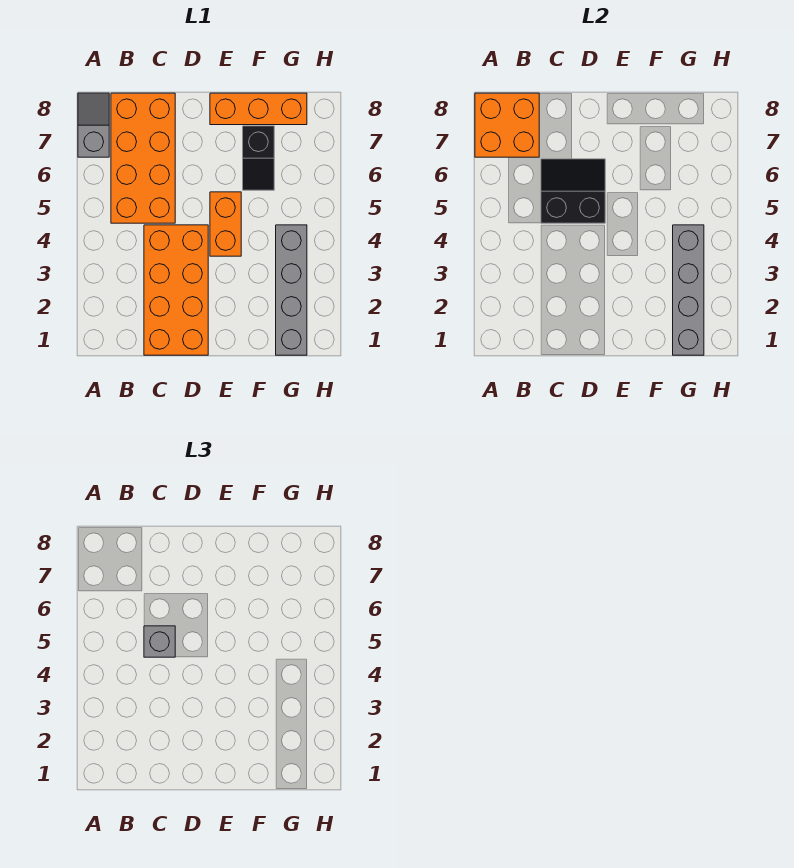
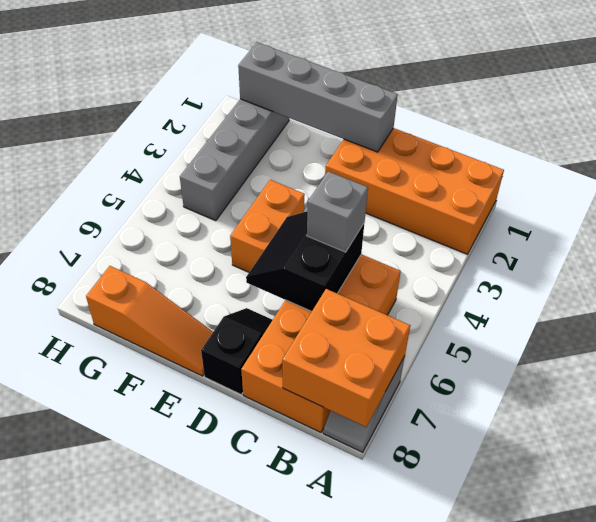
orange 2x4 brick [144,225,208,355] -> orange 2x4 brick turned to [325,128,504,254]
black 2x2 slope [541,159,605,223] -> black 2x2 slope turned to [246,211,364,311]
orange 1x3 brick [210,93,307,125] -> orange 1x3 slope [86,266,213,376]
black 1x2 slope [243,126,274,190] -> black 1x2 slope moved to [201,308,272,394]
grey 1x4 brick [673,225,704,355] -> grey 1x4 brick turned to [238,42,398,152]

